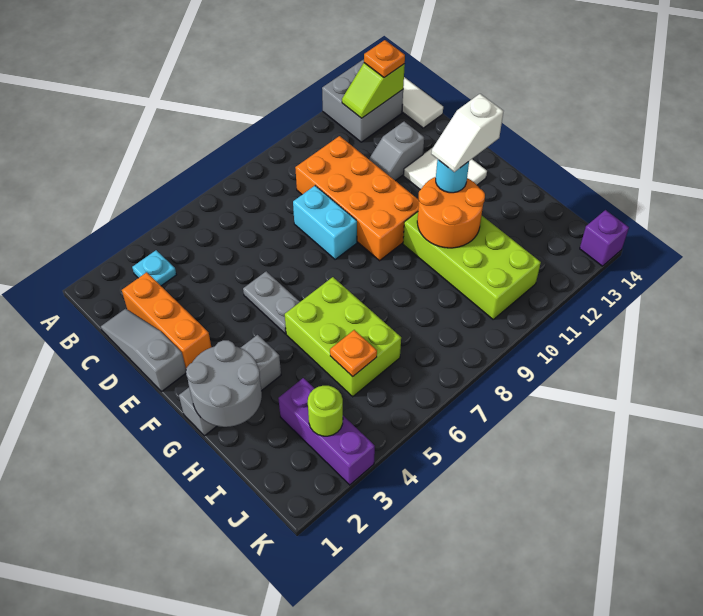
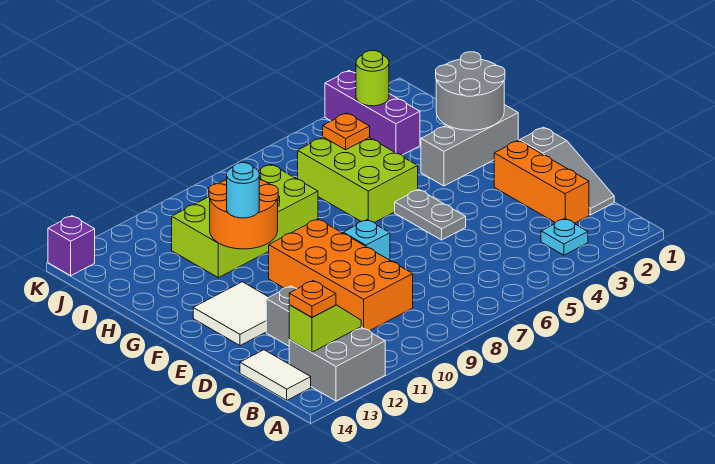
cyan 1x2 brick [293,186,357,259] -> cyan 1x1 brick [343,220,390,260]
lime 2x4 brick [403,212,541,319] -> lime 2x4 brick turned to [172,164,318,278]
white 1x2 slope [431,94,504,172] -> none

